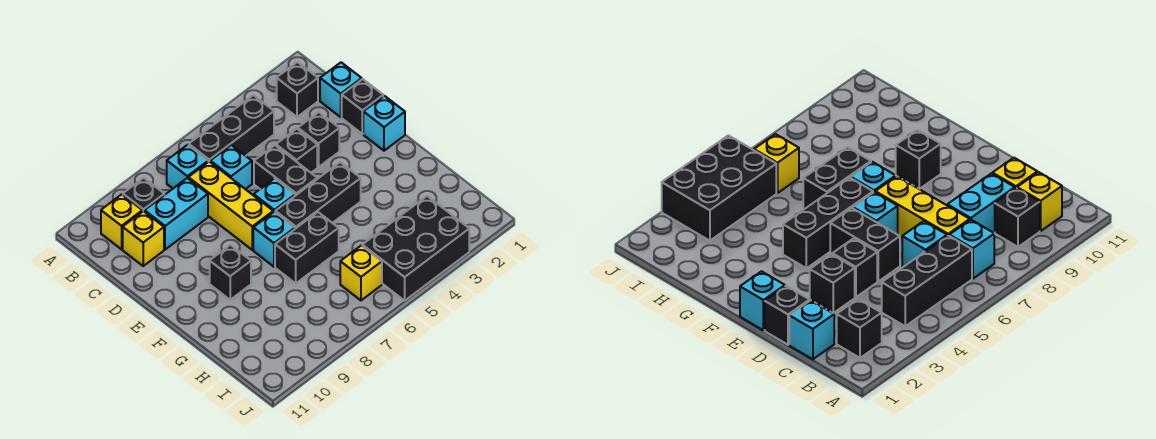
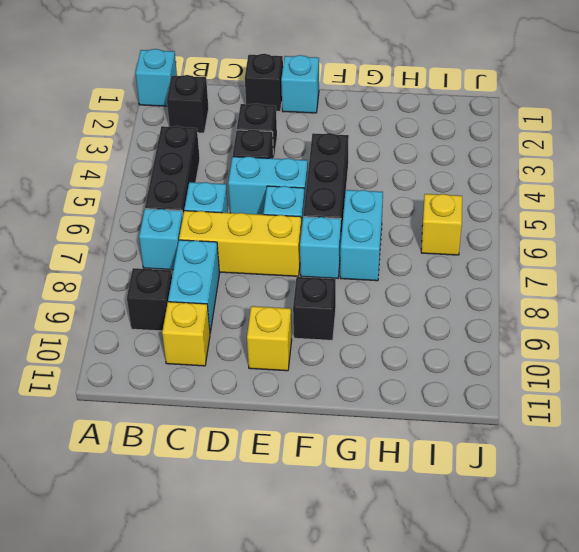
yellow 1x1 brick [101,194,142,249] -> yellow 1x1 brick moved to [247,306,292,371]
cyan 1x1 brick [320,62,362,117] -> cyan 1x1 brick moved to [135,49,177,106]
black 1x2 brick [254,145,317,196] -> cyan 1x2 brick [228,156,308,215]
black 1x2 brick [275,212,339,283] -> cyan 1x2 brick [340,190,383,281]
black 2x3 brick [362,196,469,301] -> none

